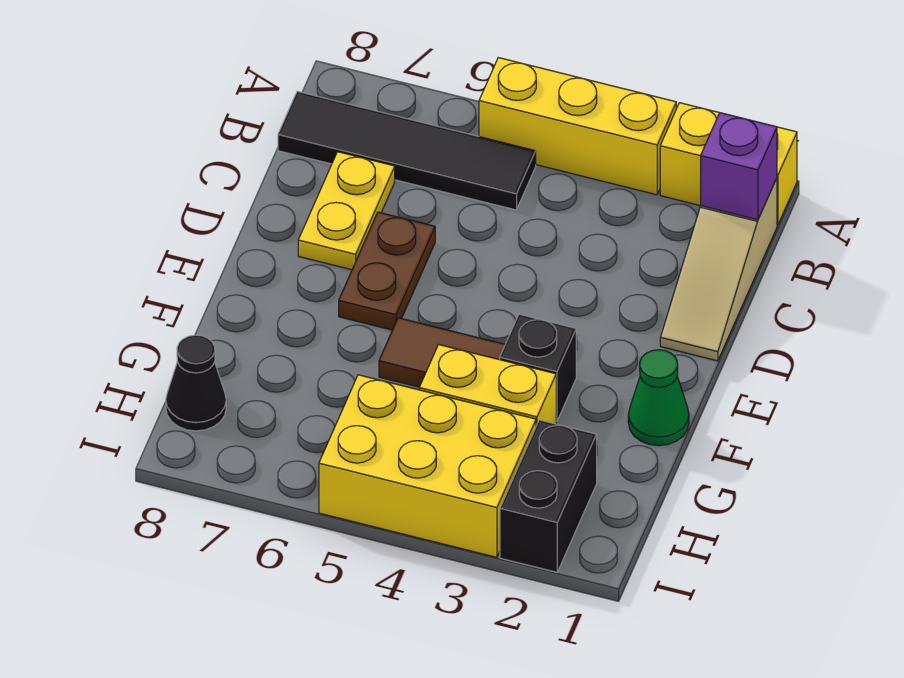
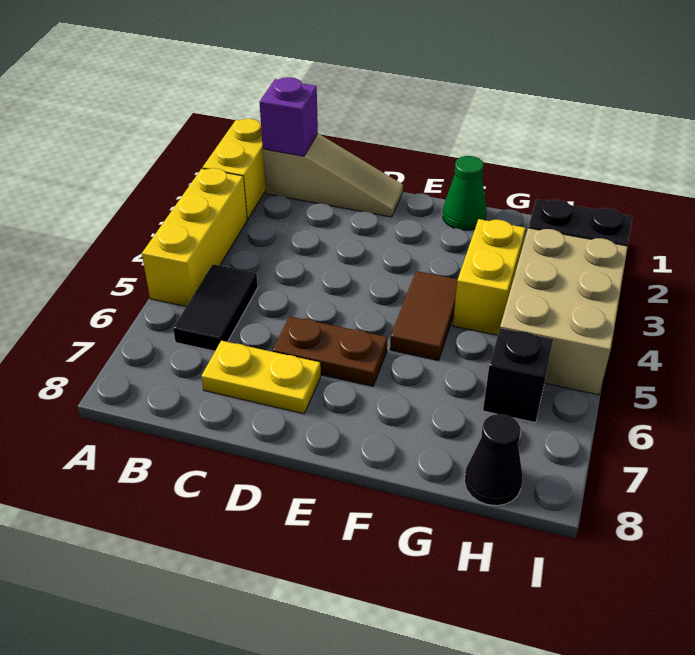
black 1x4 tile [278,91,536,210] -> black 1x2 tile [173,264,258,351]
black 1x1 brick [500,314,576,421] -> black 1x1 brick moved to [483,328,553,422]
yellow 2x3 brick [319,375,536,557] -> tan 2x3 brick [500,228,628,395]

